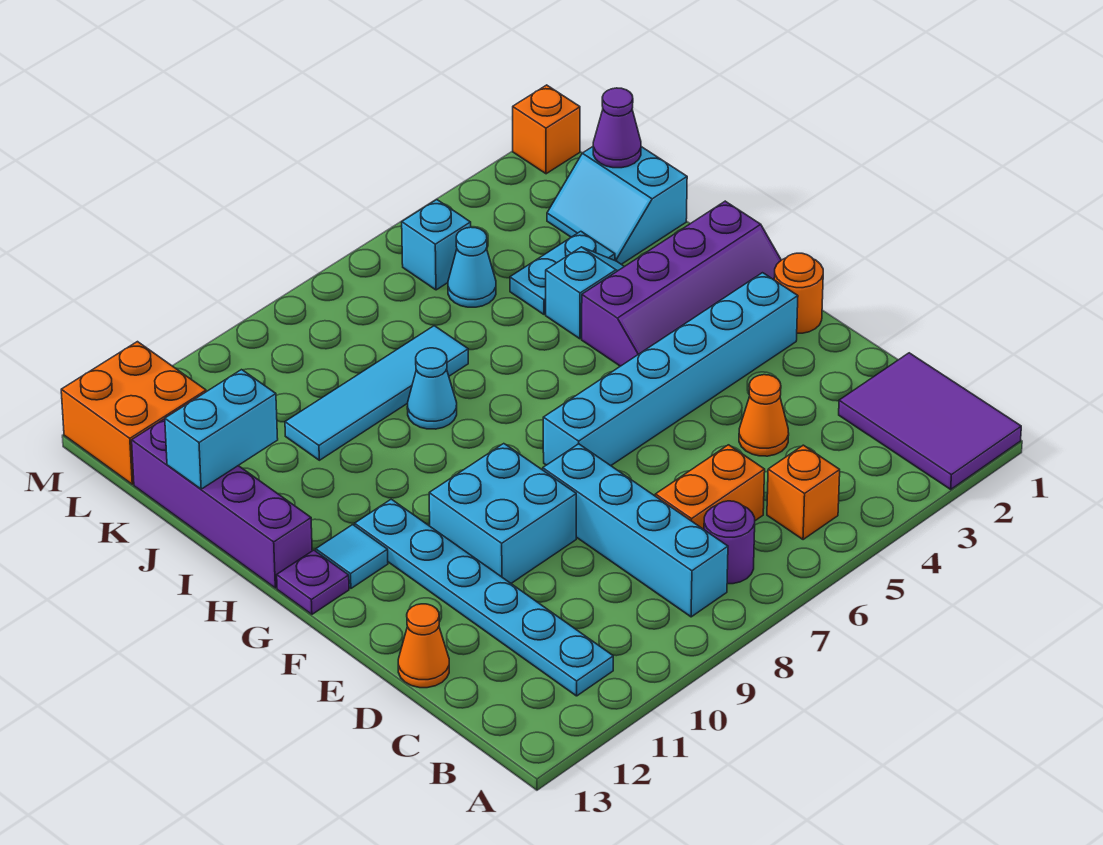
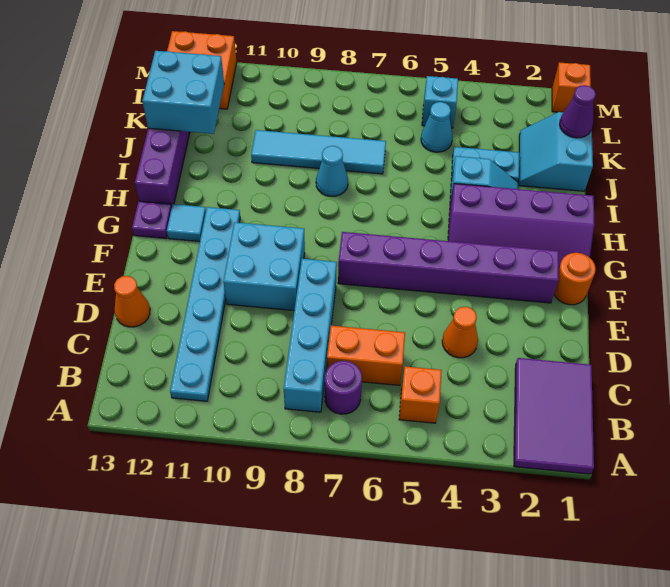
cyan 1x6 brick [543,273,798,466] -> purple 1x6 brick [338,232,559,303]
cyan 1x2 brick [165,370,278,489] -> cyan 2x2 brick [142,51,224,134]

